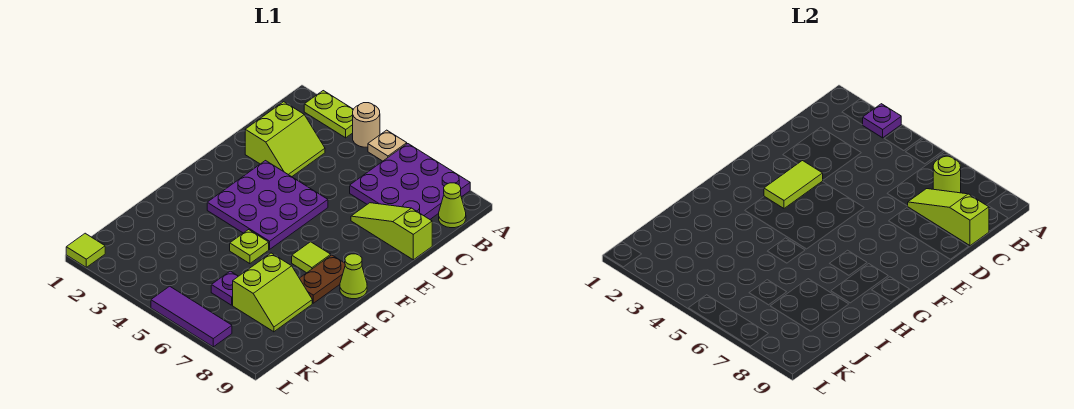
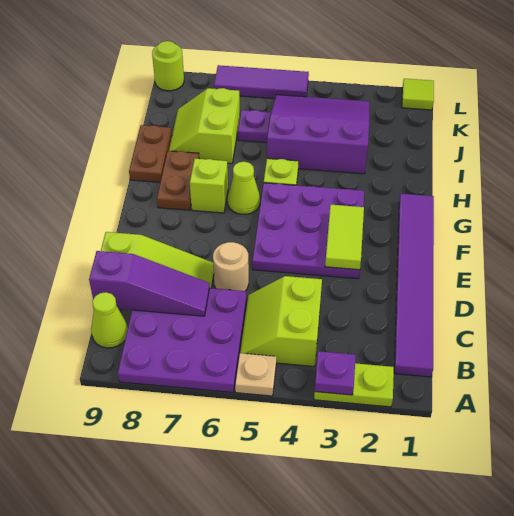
tan 1x1 round brick [353,103,380,147] -> tan 1x1 round brick moved to [213,242,249,291]
none -> purple 1x6 tile [394,194,434,377]
lime 1x1 round brick [933,156,961,193] -> lime 1x1 round brick moved to [152,41,184,91]
lime 2x2 slope [245,102,325,177] -> lime 2x2 slope moved to [240,276,322,367]
lime 1x3 slope [908,189,989,246] -> purple 1x3 slope [89,251,210,316]
lime 1x1 tile [292,242,331,273] -> lime 1x1 brick [190,159,228,213]
lime 1x1 cone [340,254,367,299] -> lime 1x1 cone moved to [228,162,260,214]
none -> brown 1x2 plate [129,125,172,182]
none -> purple 3x3 slope [267,95,369,174]

